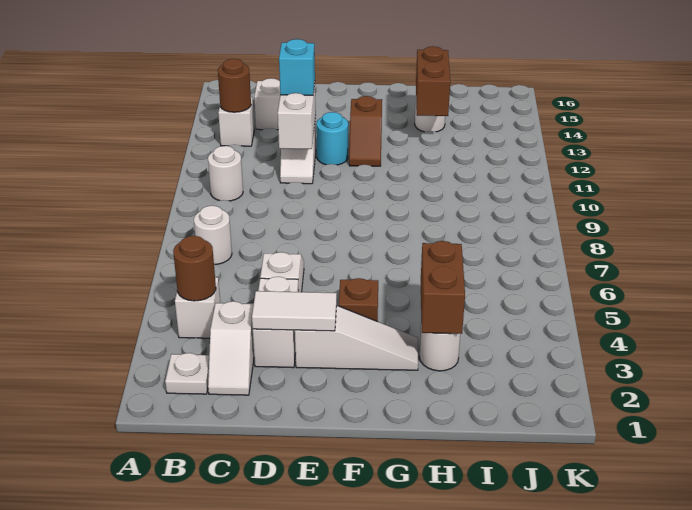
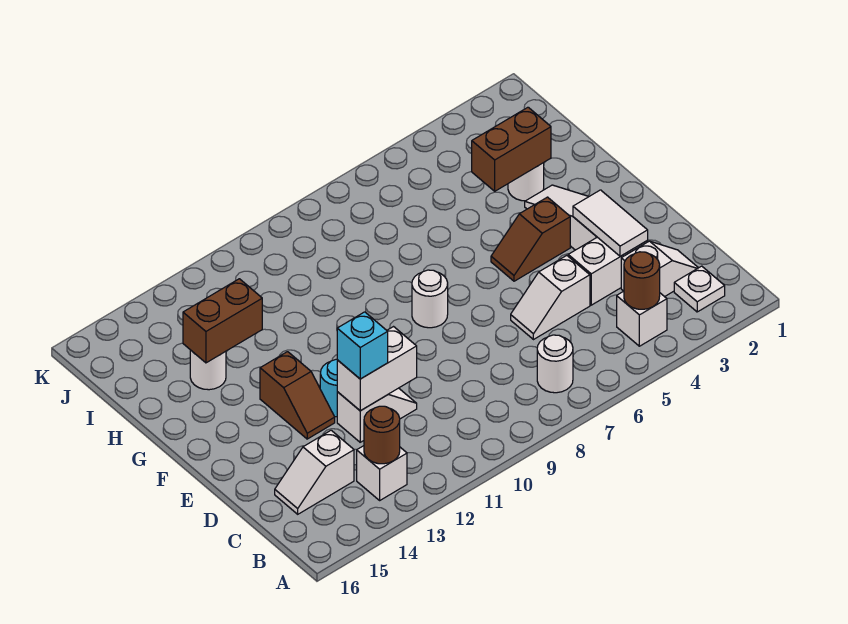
white 1x1 round brick [208,146,243,201] -> white 1x1 round brick moved to [412,270,448,328]
brown 1x2 slope [349,96,382,166] -> brown 1x2 slope turned to [260,352,335,439]

